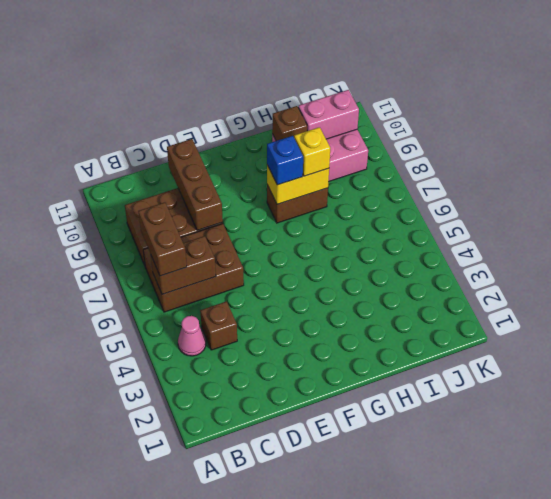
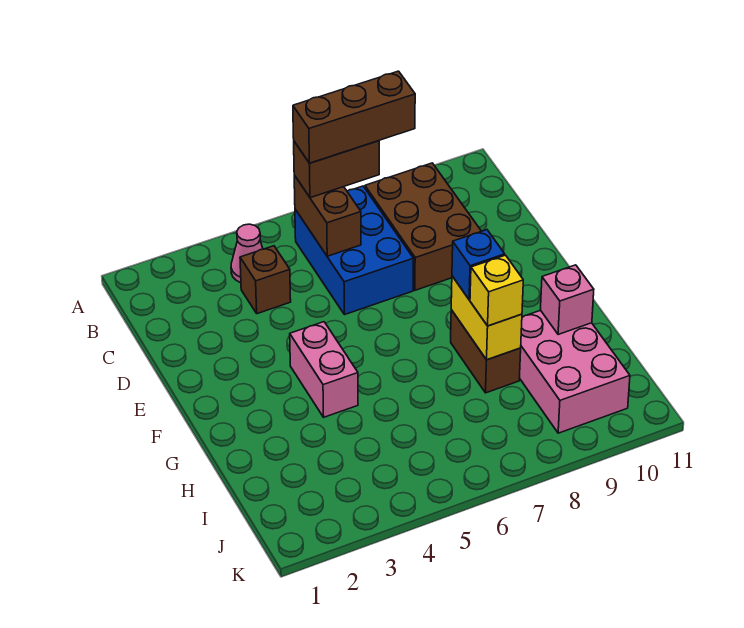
brown 2x3 brick [143,224,244,312] -> blue 2x3 brick [295,186,414,315]
brown 1x3 brick [167,139,223,231] -> brown 1x3 brick moved to [293,71,415,163]
brown 1x1 brick [272,106,307,141] -> pink 1x1 brick [540,265,594,335]
pink 1x2 brick [298,90,359,139] -> pink 1x2 brick moved to [290,322,358,417]

